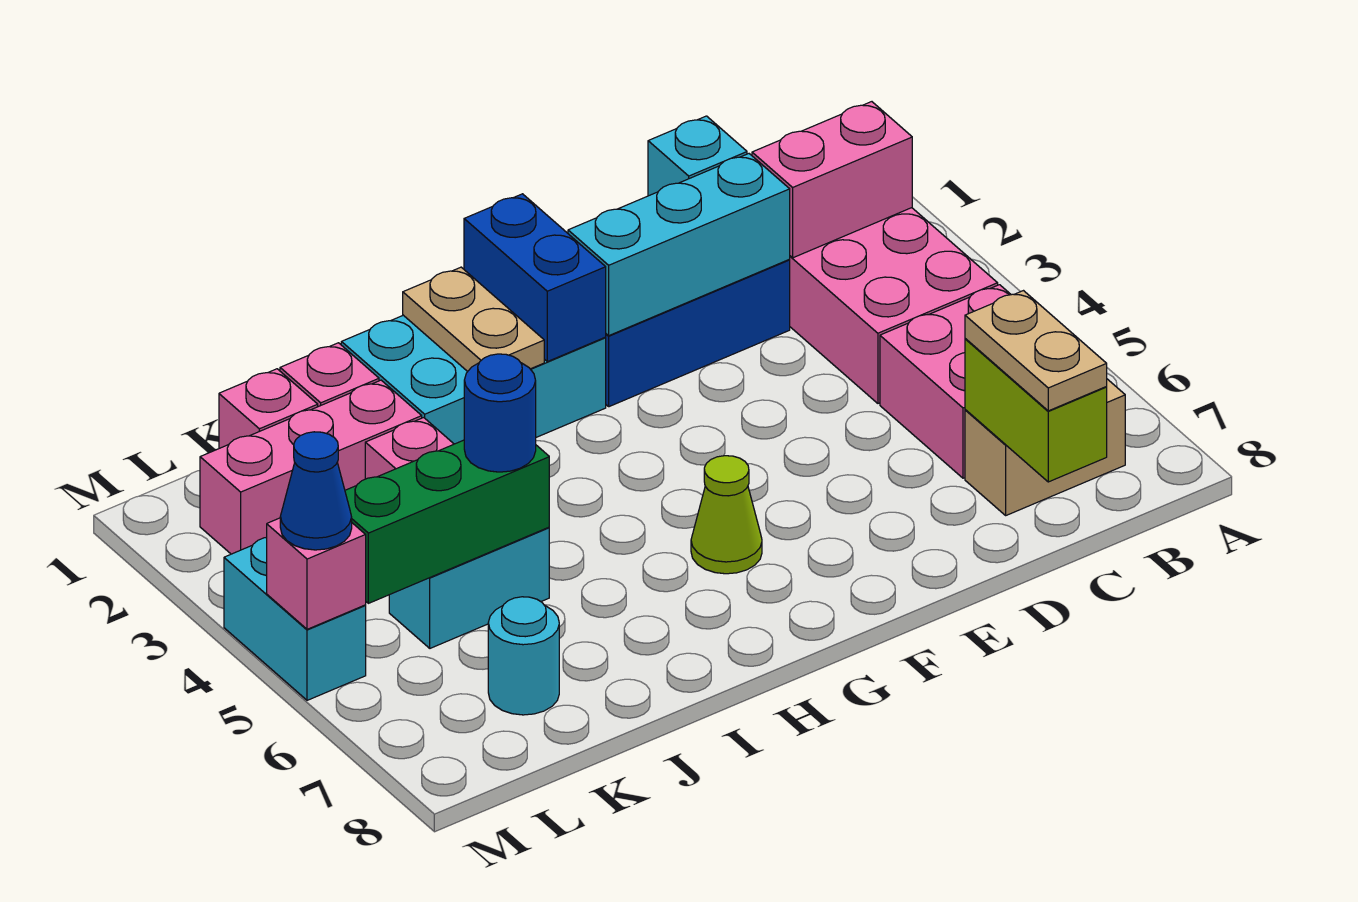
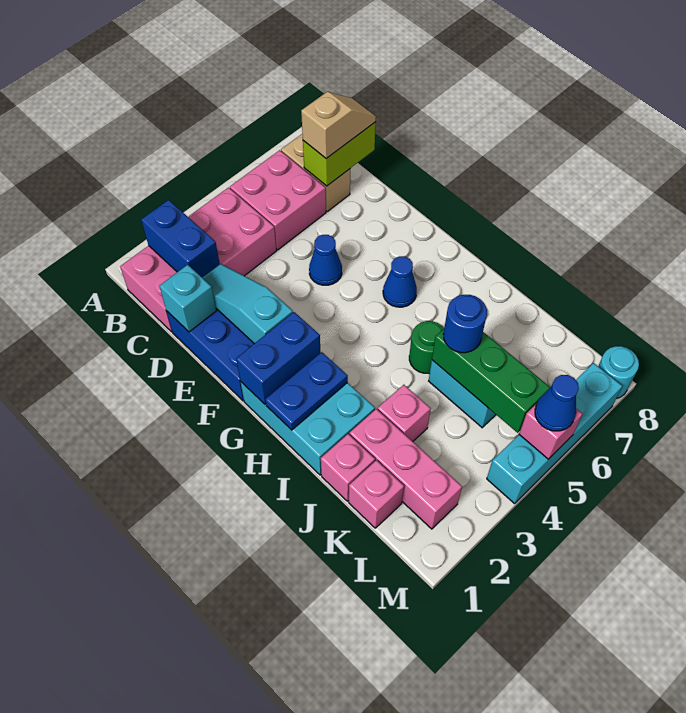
pink 1x2 brick [752,102,912,258] -> blue 1x2 brick [141,200,220,277]
tan 1x2 plate [965,291,1107,411] -> tan 1x2 slope [301,92,376,159]
cyan 1x3 brick [568,154,790,335] -> cyan 1x3 slope [202,264,293,344]
none -> blue 1x1 cone [309,235,342,285]
lime 1x1 cone [691,456,762,574] -> blue 1x1 cone [383,256,417,307]
tan 1x2 plate [403,267,544,372] -> blue 1x2 plate [265,352,348,430]
none -> green 1x1 round brick [409,321,444,374]
cyan 1x1 round brick [488,597,559,715] -> cyan 1x1 round brick moved to [598,346,639,398]
cyan 1x2 brick [224,537,366,700] -> cyan 1x4 brick [487,363,622,504]

